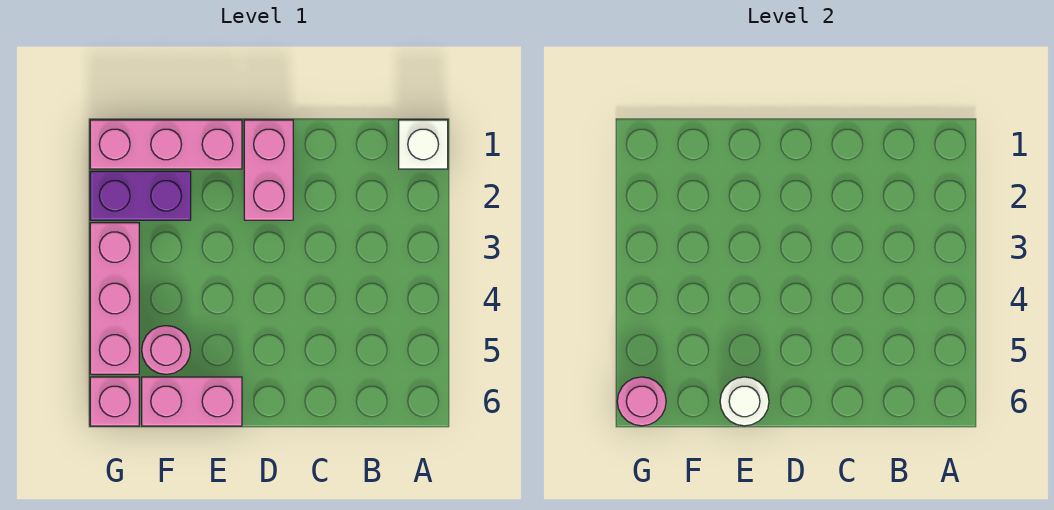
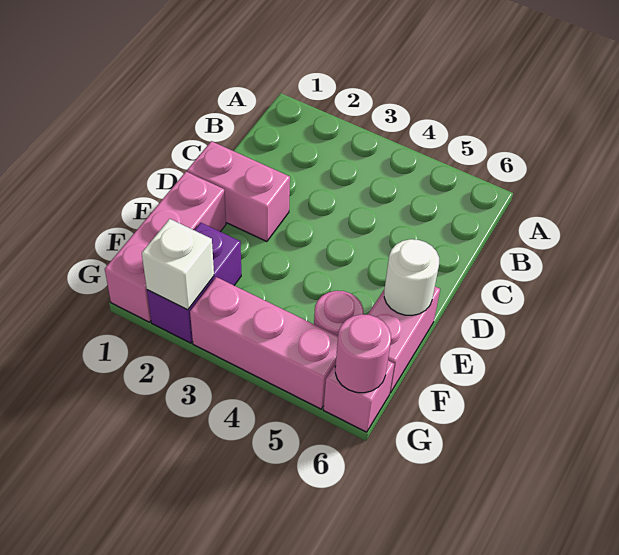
white 1x1 brick [399,120,448,169] -> white 1x1 brick moved to [142,219,214,310]

